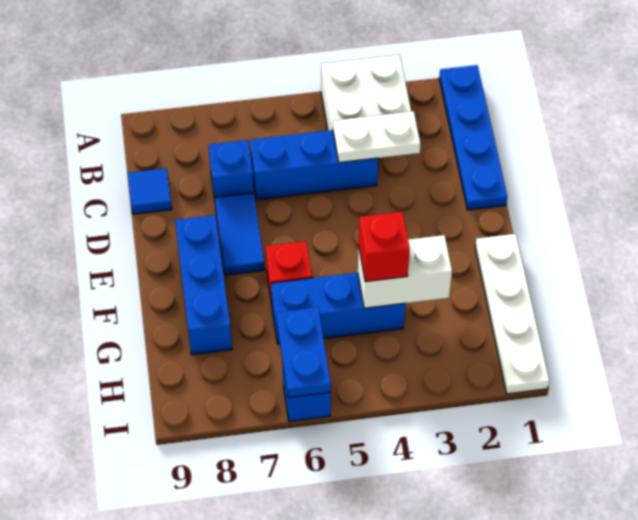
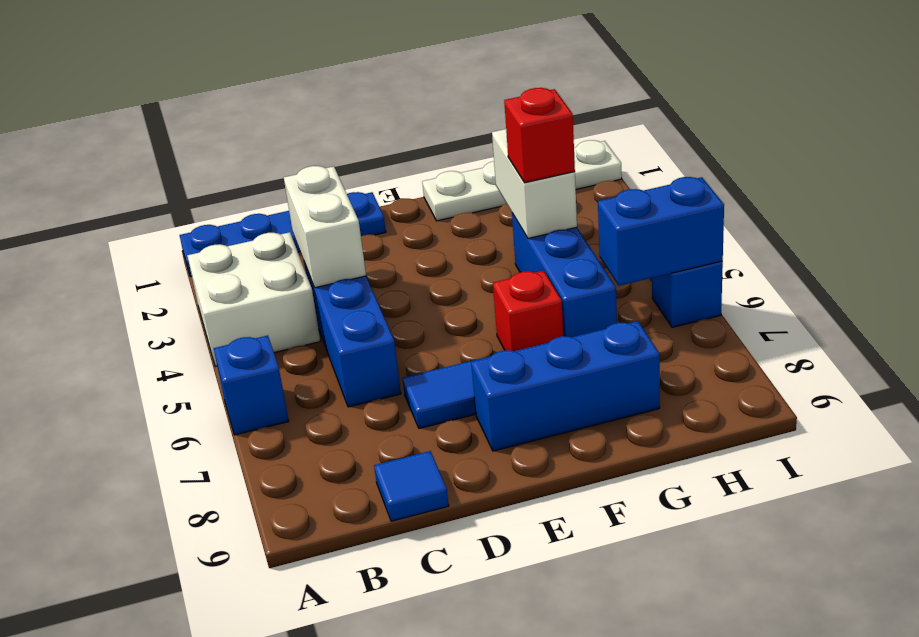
white 1x2 plate [333,111,420,163] -> white 1x2 brick [284,166,366,288]
blue 1x1 brick [208,140,254,200] -> blue 1x1 brick moved to [214,336,289,435]
blue 1x2 plate [276,307,331,398] -> blue 1x2 brick [598,177,724,286]

